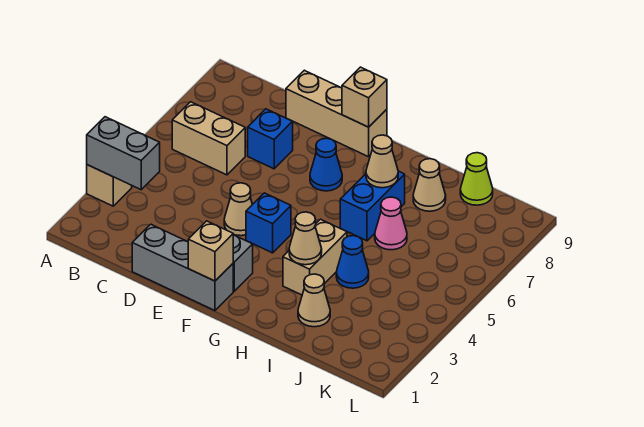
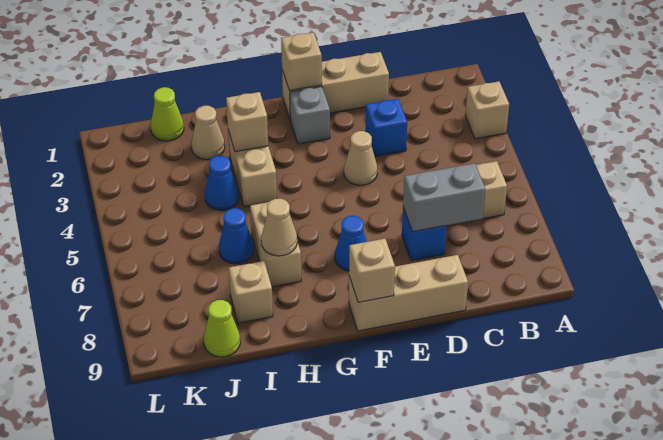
grey 1x2 brick [87,117,160,190] -> grey 1x2 brick moved to [403,163,486,232]
grey 1x3 brick [132,224,233,311] -> tan 1x3 brick [282,52,389,119]
blue 1x1 brick [246,193,291,253] -> blue 1x1 brick moved to [366,99,407,156]
tan 1x1 cone [289,212,322,265] -> tan 1x1 brick [226,92,268,152]
blue 1x2 brick [340,171,405,241] -> tan 1x2 brick [250,202,301,287]
pink 1x1 cone [375,197,407,250] -> blue 1x1 cone [219,208,254,264]
tan 1x1 cone [413,159,446,211] -> tan 1x1 brick [229,261,273,323]
none -> lime 1x1 cone [151,87,184,141]

